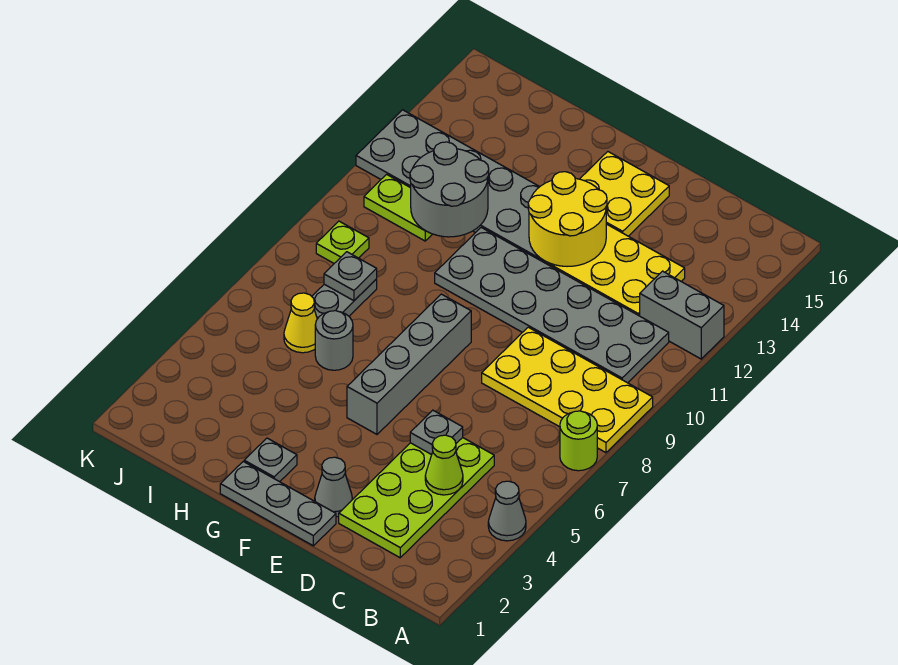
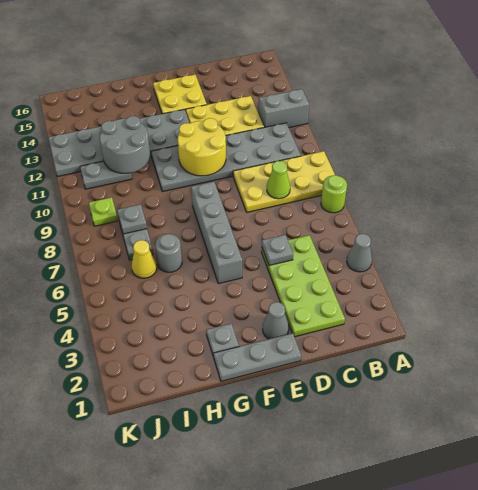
lime 1x1 cone [425,435,463,495] -> lime 1x1 cone moved to [267,161,290,199]
yellow 2x2 round brick [528,172,607,266] -> yellow 2x2 round brick moved to [178,118,226,176]
lime 1x2 plate [364,174,432,241] -> grey 1x2 plate [80,161,132,189]

